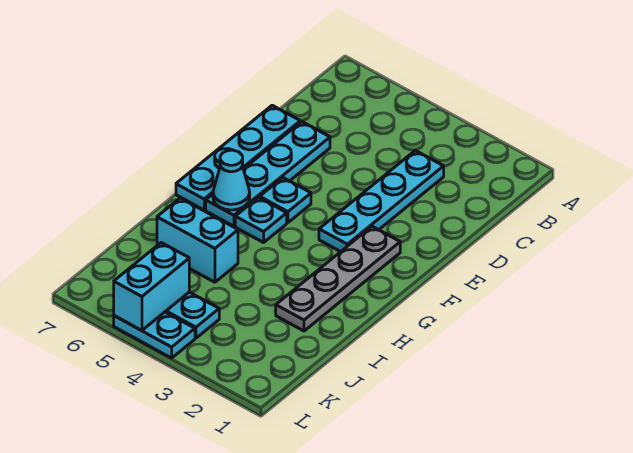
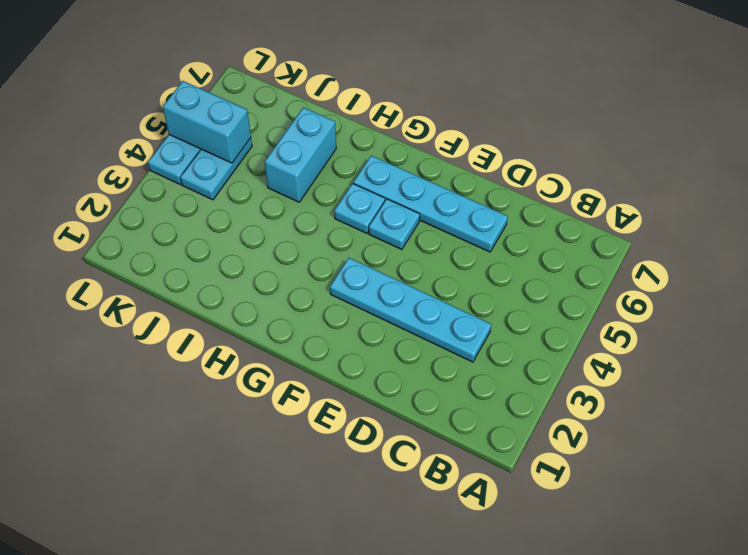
cyan 1x4 plate [176,105,300,210] -> none
grey 1x4 plate [276,226,400,331] -> none
cyan 1x1 cone [213,150,250,210] -> none

